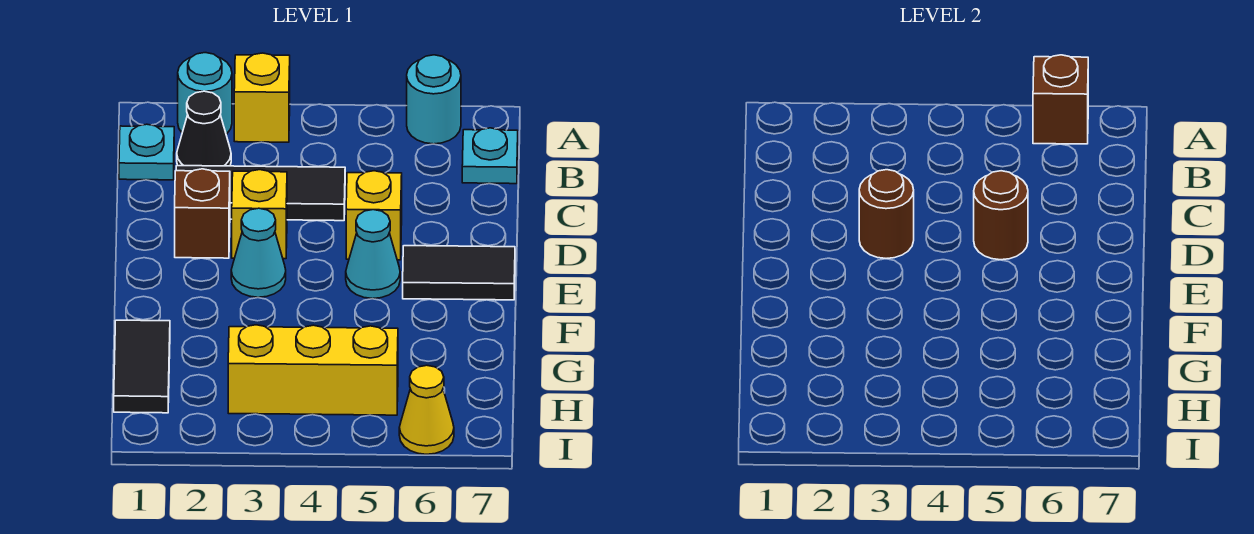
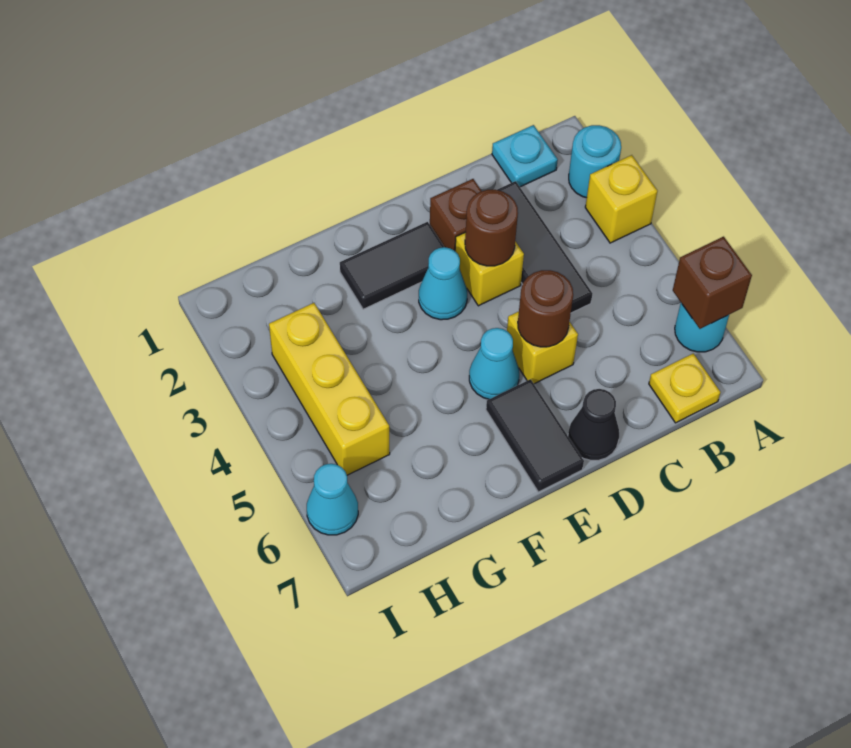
black 1x1 cone [177,91,231,166] -> black 1x1 cone moved to [568,389,619,460]
cyan 1x1 plate [462,128,518,184] -> yellow 1x1 plate [649,353,720,423]
black 1x2 tile [114,320,170,413] -> black 1x2 tile moved to [340,222,444,309]
yellow 1x1 cone [399,365,454,454] -> cyan 1x1 cone [307,464,358,535]

